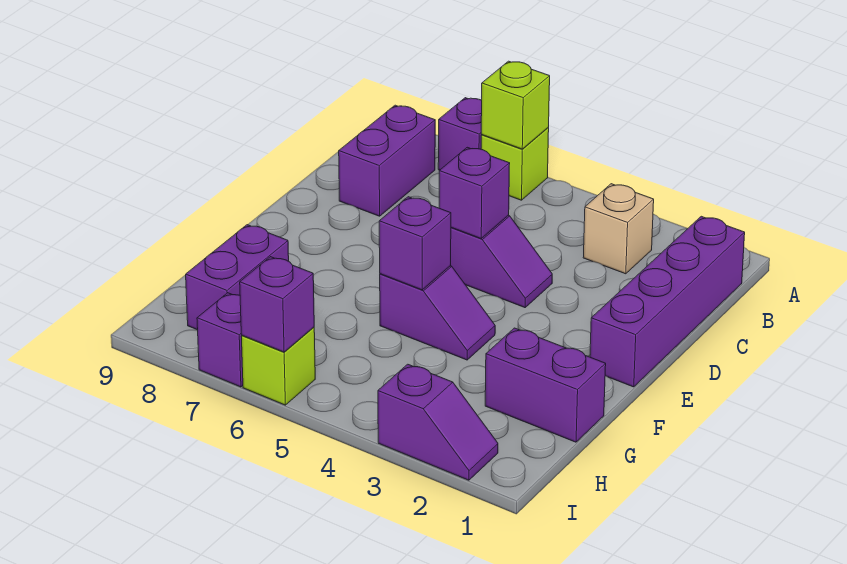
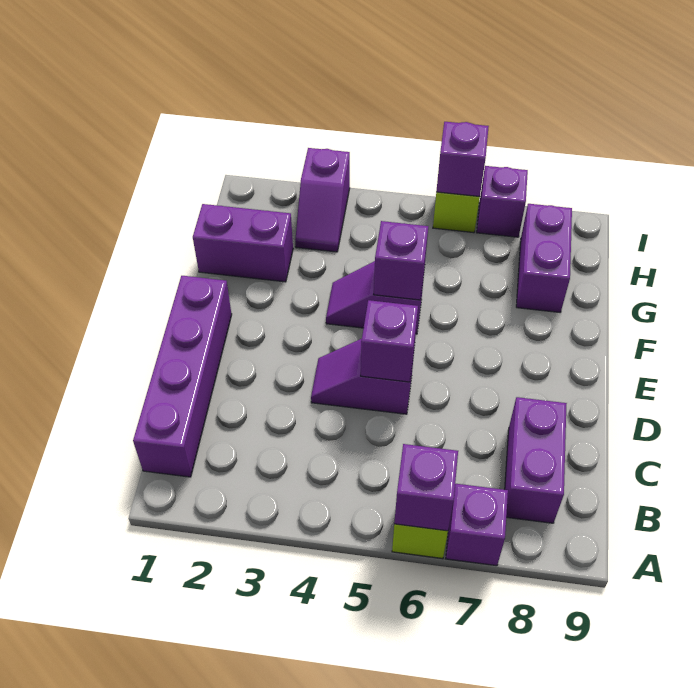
lime 1x1 brick [481,61,550,149] -> purple 1x1 brick [394,444,458,531]
tan 1x1 brick [583,184,654,274] -> none
purple 1x2 slope [378,364,498,480] -> purple 1x2 slope turned to [295,148,350,252]

